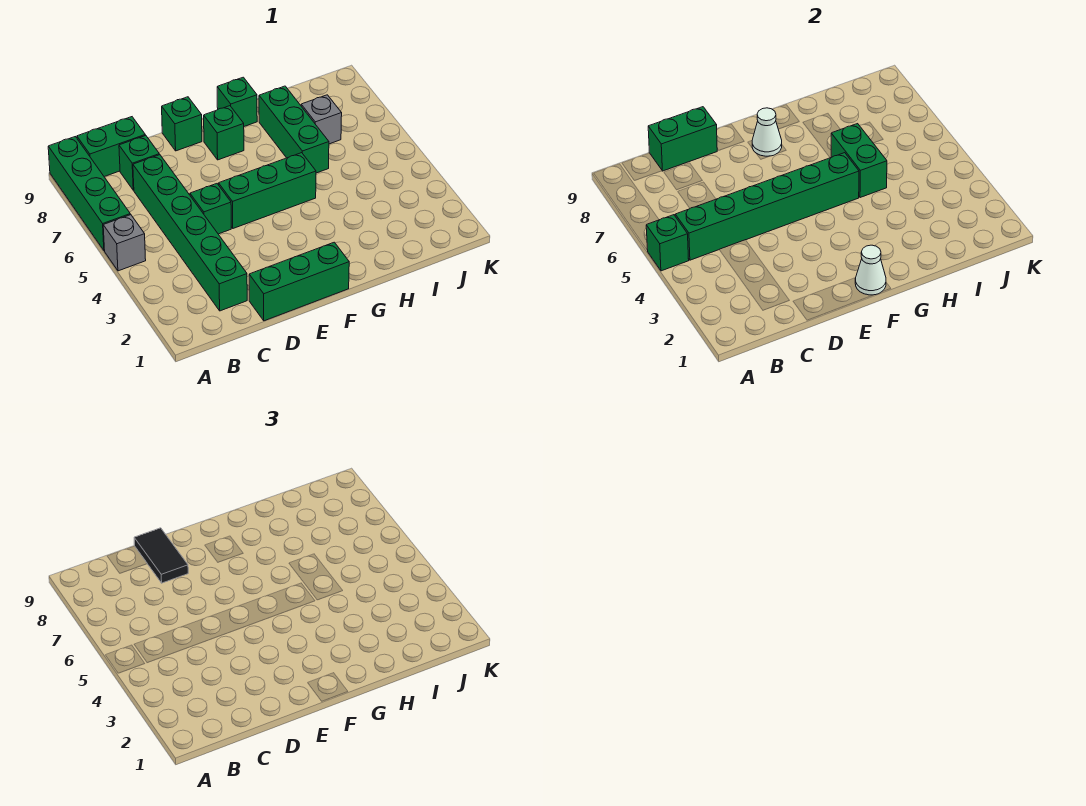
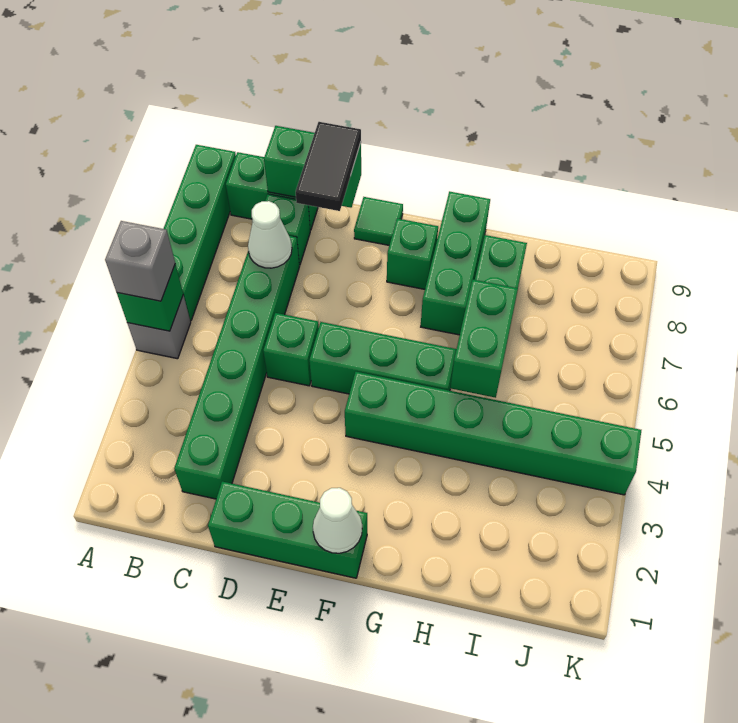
green 1x6 brick [675,153,859,260] -> green 1x6 brick moved to [345,372,641,495]
green 1x1 brick [162,97,202,151] -> green 1x1 tile [354,197,403,245]
white 1x1 cone [752,108,782,156] -> white 1x1 cone moved to [248,201,292,268]
green 1x1 brick [217,77,257,126] -> green 1x3 brick [421,191,490,335]
grey 1x1 brick [301,95,342,144] -> grey 1x1 brick moved to [105,221,175,301]

